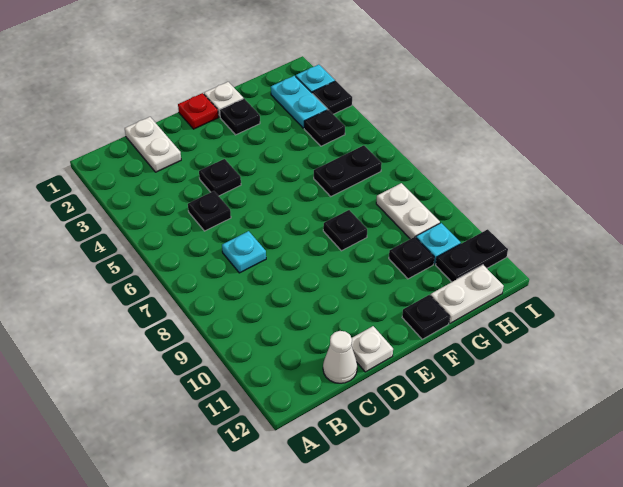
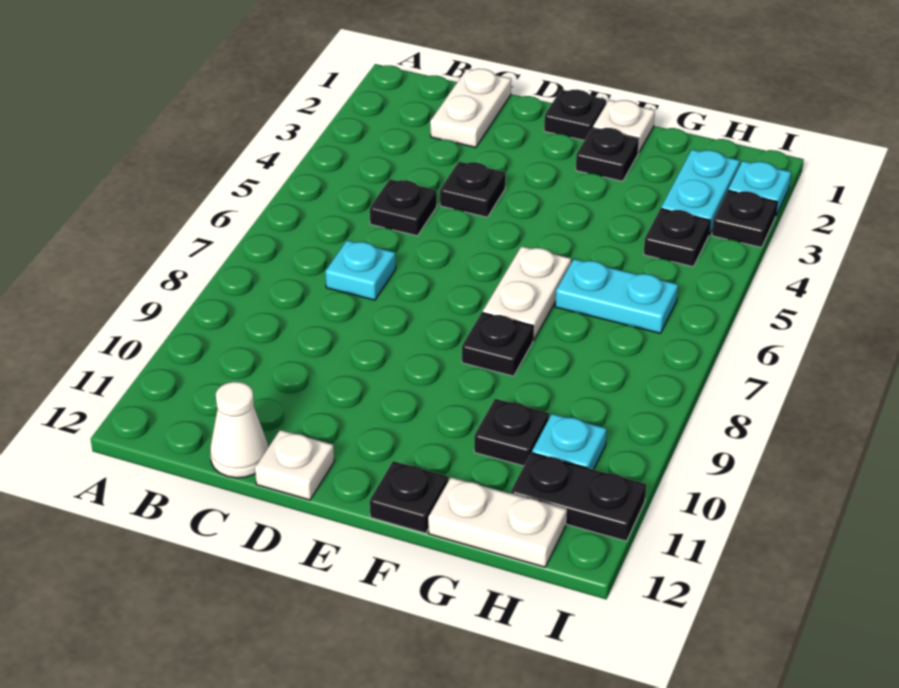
red 1x1 plate [178,93,218,129] -> black 1x1 plate [544,90,606,140]
black 1x2 plate [314,145,382,196] -> cyan 1x2 plate [555,259,678,333]
white 1x2 plate [376,183,440,239] -> white 1x2 plate moved to [483,246,571,341]

